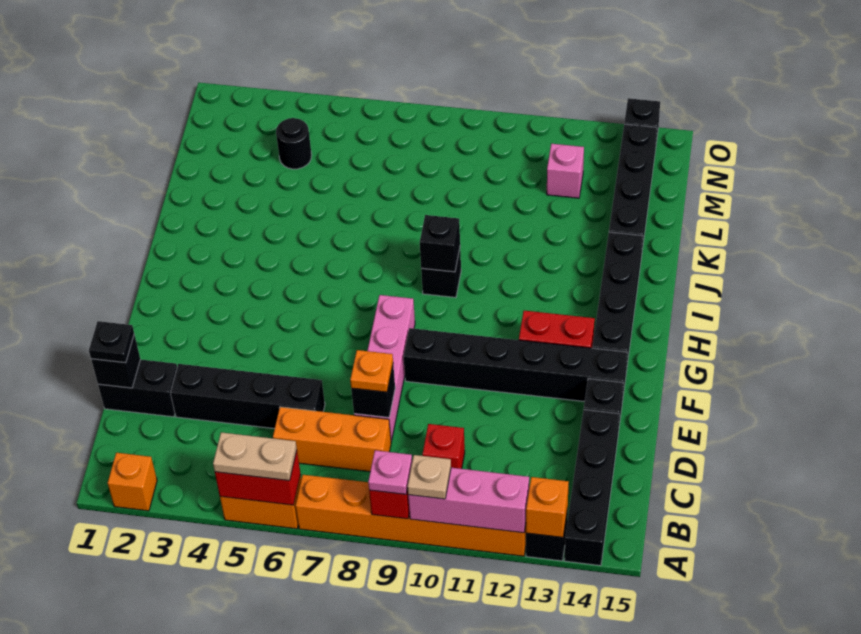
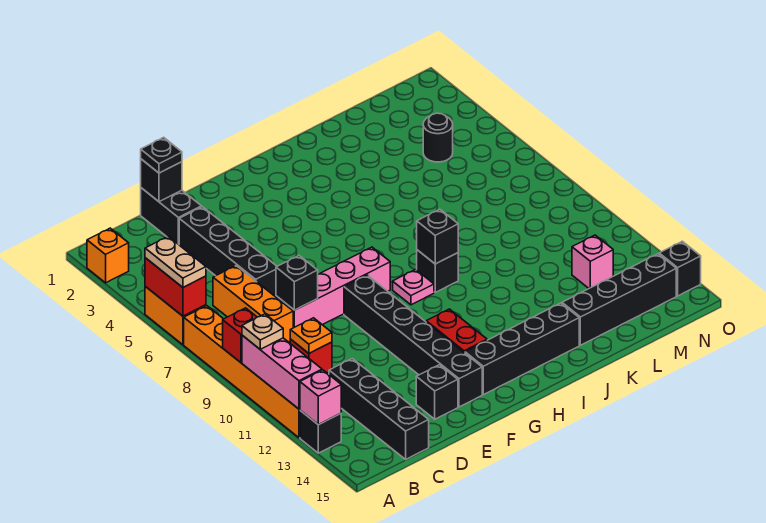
pink 1x1 plate [368,450,412,494] -> pink 1x1 plate moved to [393,269,434,305]
orange 1x1 brick [526,477,569,537] -> pink 1x1 brick [300,370,341,425]
black 1x4 brick [564,410,619,566] -> black 1x4 brick turned to [329,359,429,459]
orange 1x1 plate [350,350,393,392] -> orange 1x1 plate moved to [290,318,332,353]

